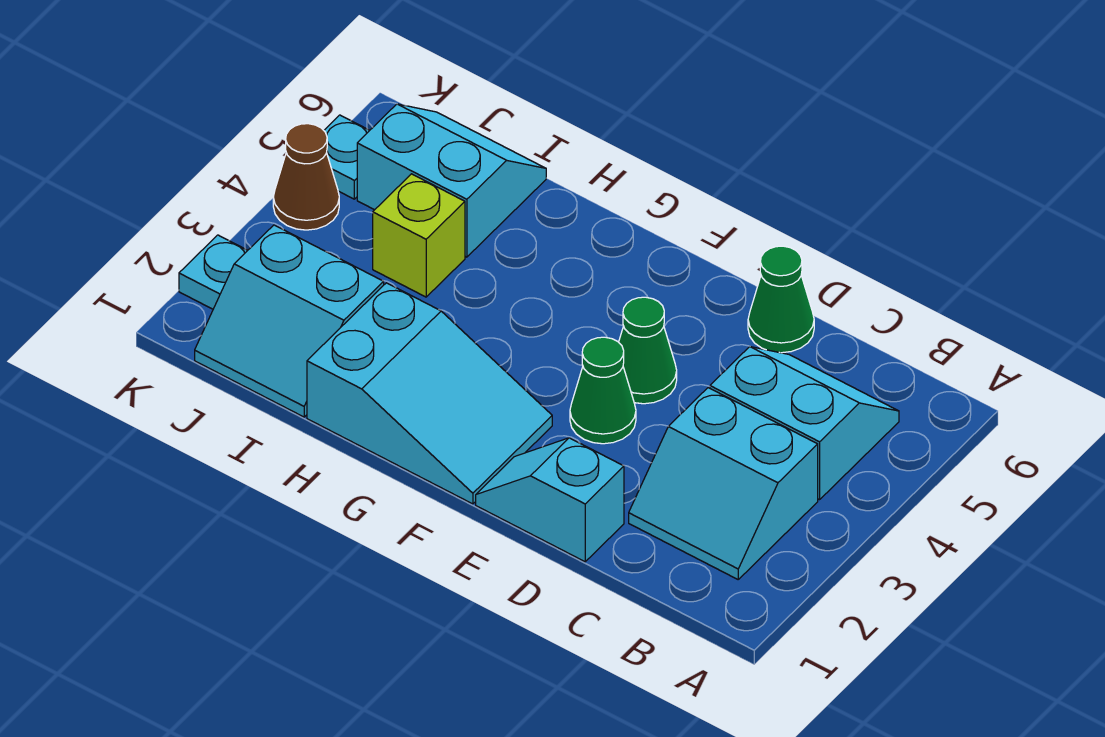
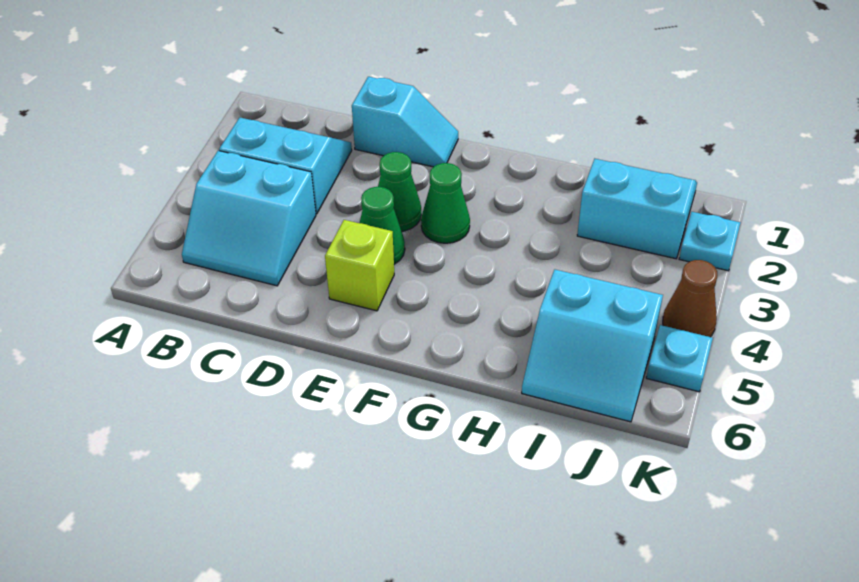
green 1x1 cone [748,246,814,353] -> green 1x1 cone moved to [421,163,470,243]
cyan 2x3 slope [307,283,552,504] -> none
lime 1x1 brick [373,174,465,297] -> lime 1x1 brick moved to [325,220,394,311]

